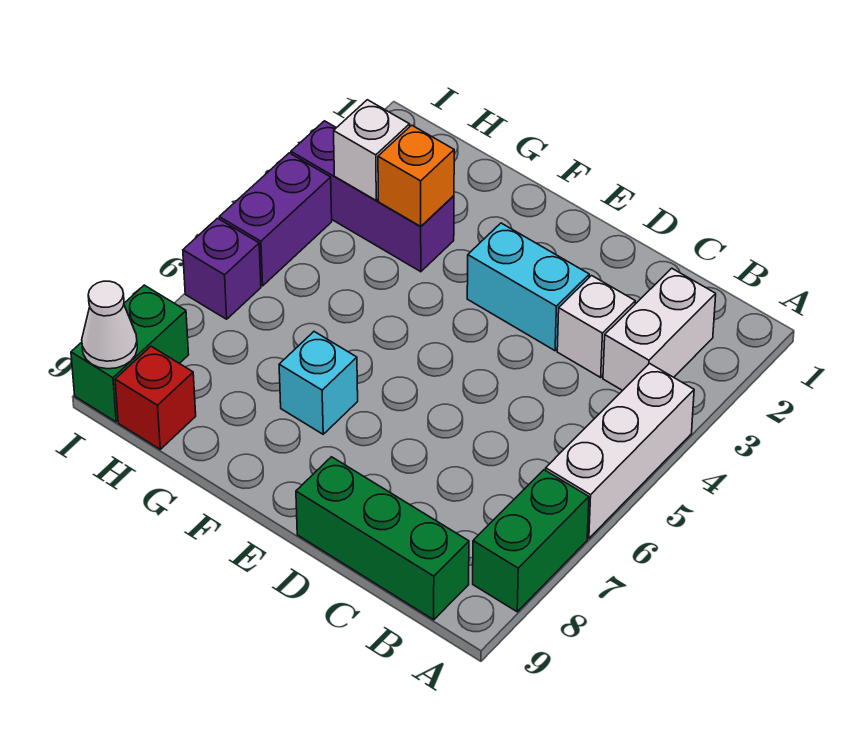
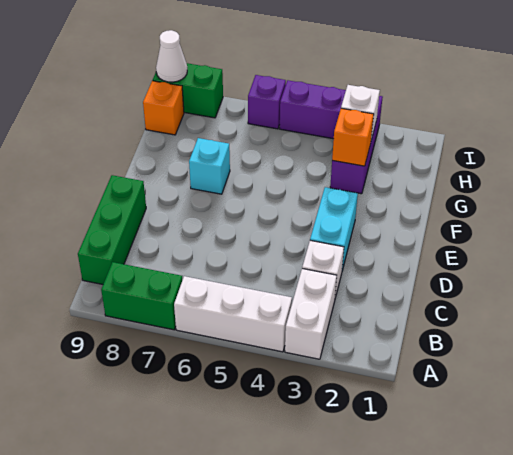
white 1x2 brick [603,268,716,391] -> white 1x2 brick turned to [285,269,337,359]
red 1x1 brick [115,346,196,449] -> orange 1x1 brick [143,81,184,135]

